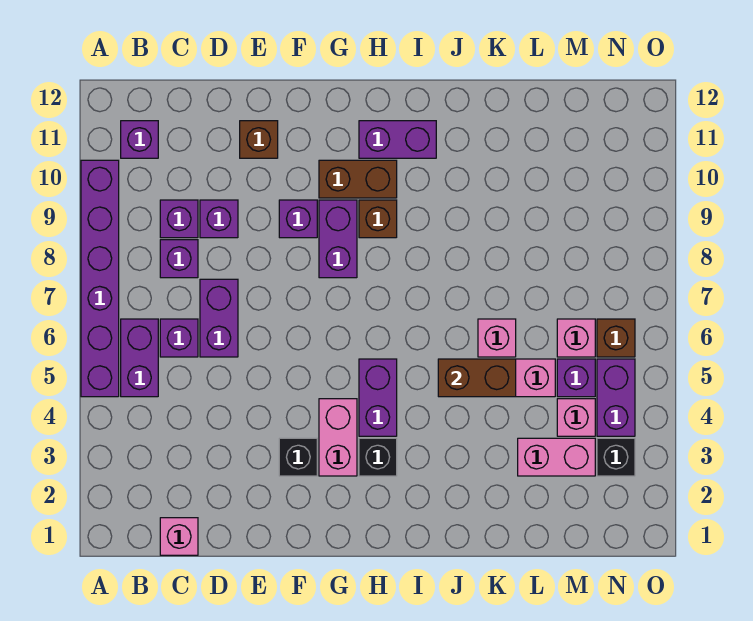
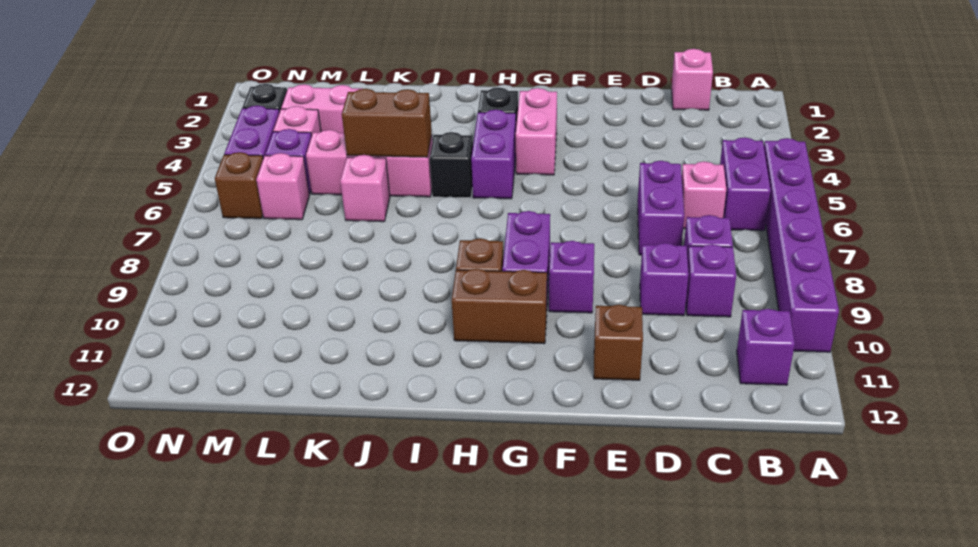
purple 1x1 brick [160,319,198,357] -> pink 1x1 brick [682,161,726,229]
black 1x1 brick [279,438,317,476] -> black 1x1 brick moved to [430,132,473,198]
purple 1x2 brick [359,121,436,158] -> none

